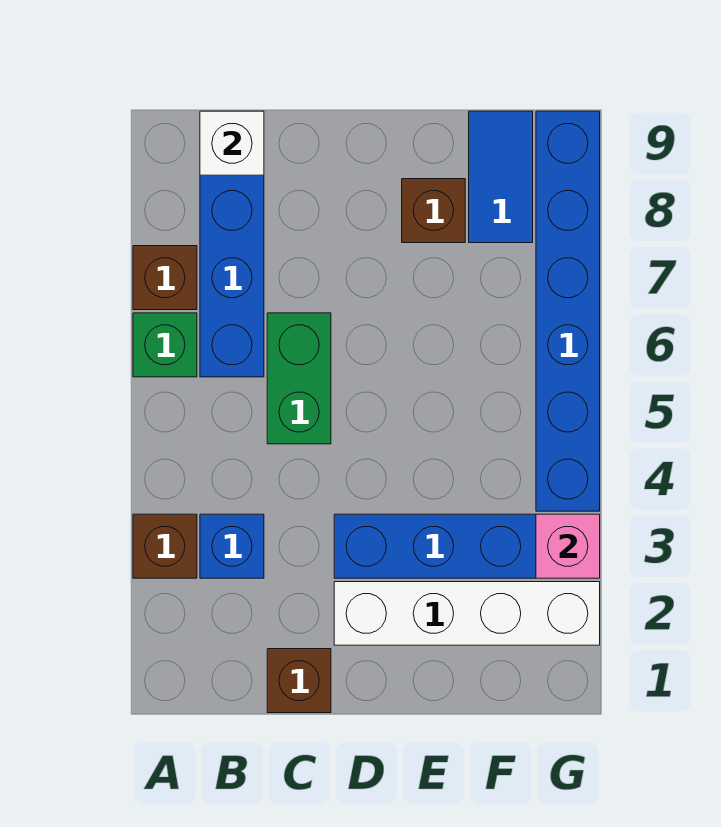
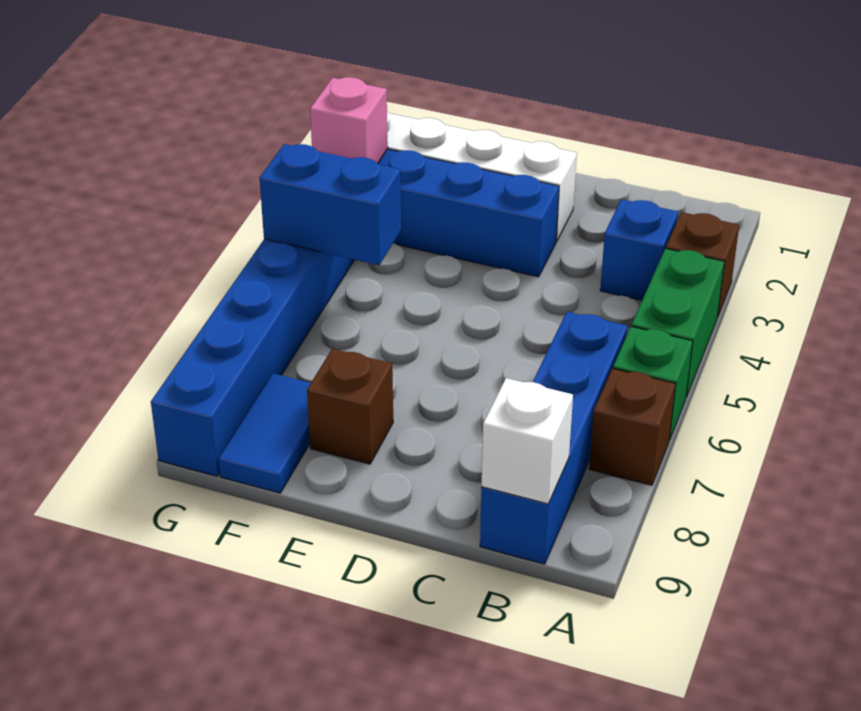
brown 1x1 brick [267,649,331,713] -> none
green 1x2 brick [267,313,331,444] -> green 1x2 brick moved to [631,248,724,397]
none -> blue 1x2 brick [260,144,401,265]

